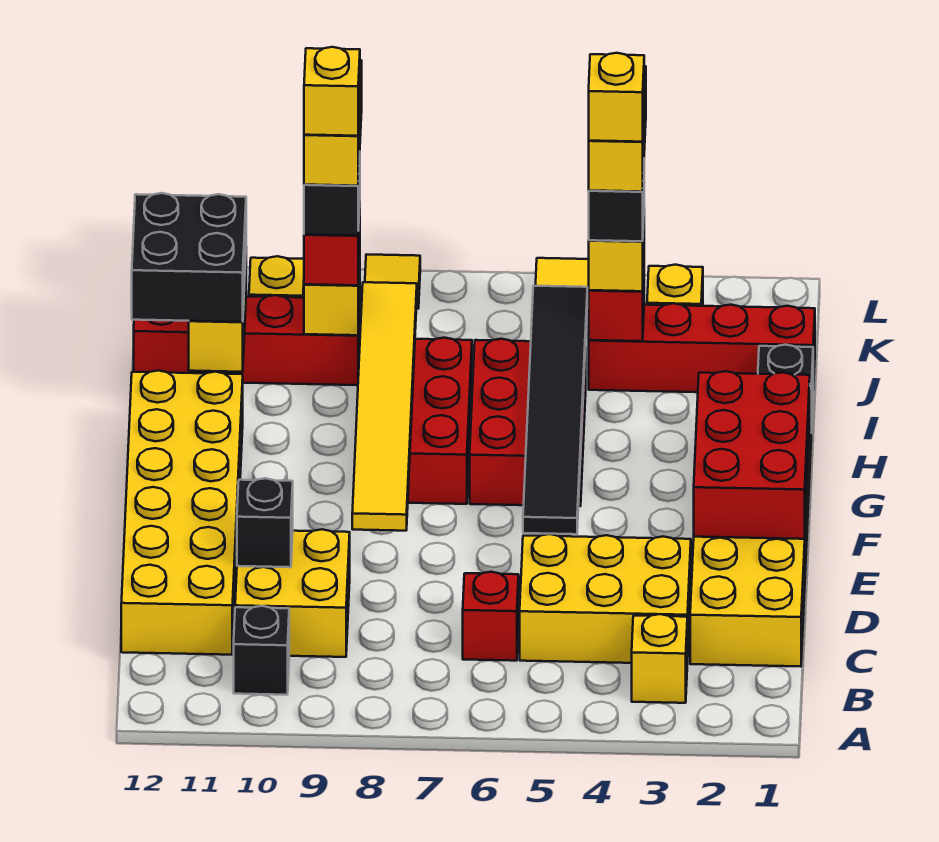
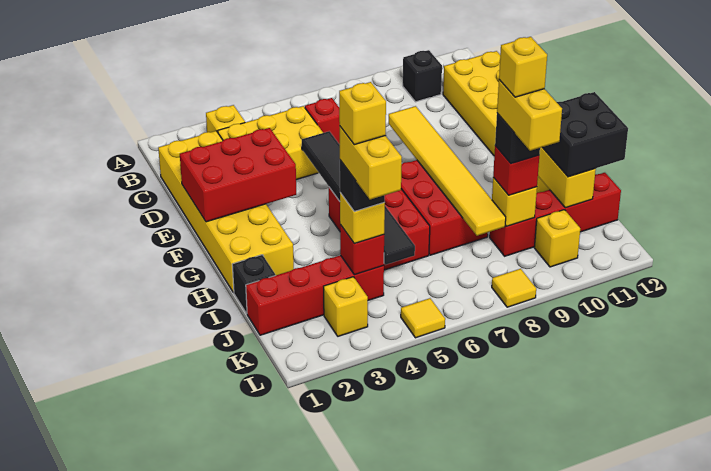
yellow 2x2 brick [235,529,350,657] -> none
black 1x1 brick [237,478,293,567] -> none
red 2x3 brick [694,371,810,539] -> red 2x3 brick turned to [180,128,296,222]

